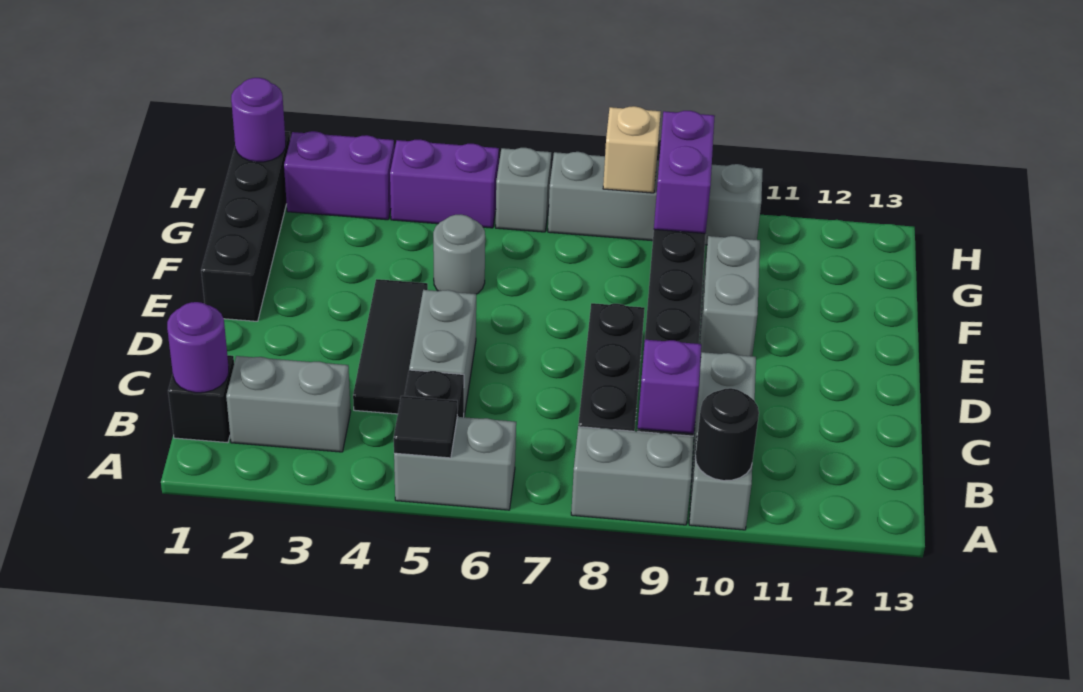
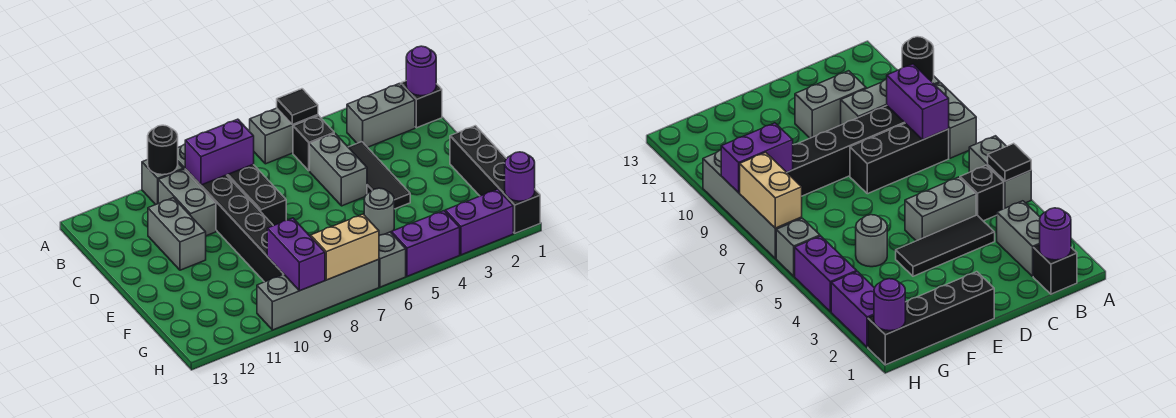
purple 1x1 brick [638,340,701,434] -> purple 1x2 brick [185,119,254,185]
grey 1x2 brick [700,236,760,356] -> grey 1x2 brick moved to [148,198,206,270]
tan 1x1 brick [603,106,661,193] -> tan 1x2 brick [311,214,379,280]

